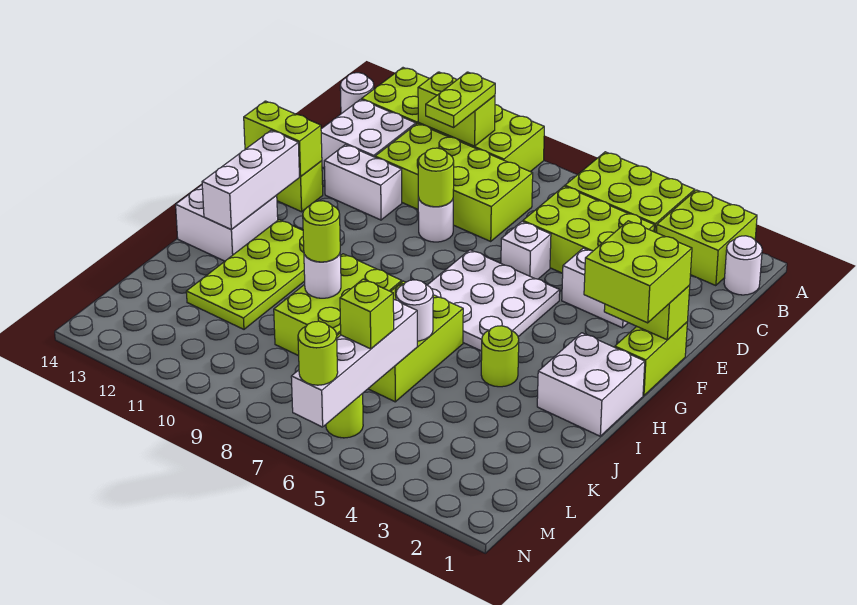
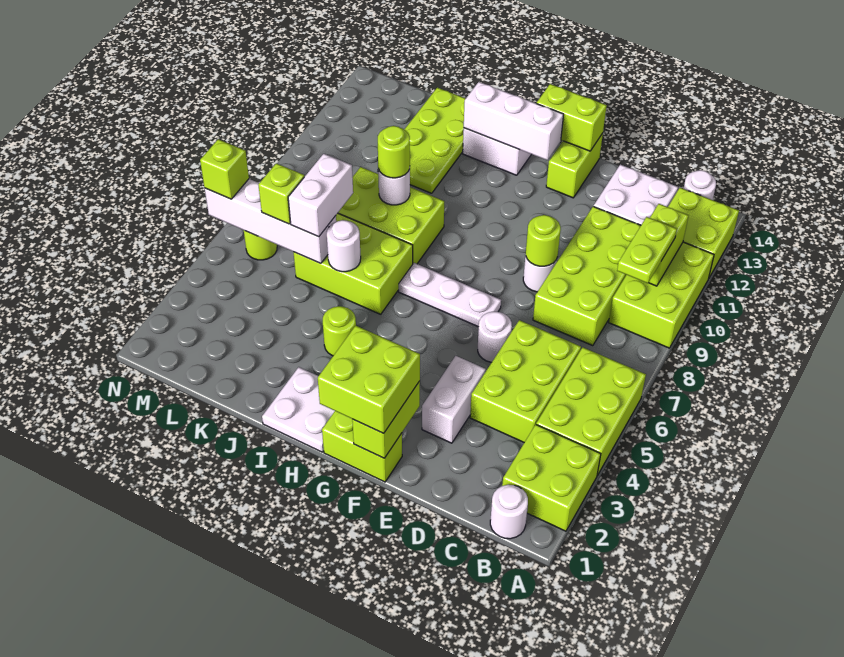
lime 1x2 plate [426,72,495,127] -> lime 1x2 plate turned to [617,217,677,283]
white 1x1 brick [501,222,551,279] -> white 1x1 round brick [478,312,512,362]
white 1x2 brick [324,145,402,220] -> white 1x2 brick moved to [288,154,353,237]
white 3x3 plate [428,250,560,351] -> white 1x3 plate [399,263,501,327]
lime 1x2 brick [244,101,322,177] -> lime 1x2 brick turned to [537,84,607,151]
white 2x2 brick [537,333,645,436] -> white 2x2 plate [262,367,335,452]
lime 2x4 plate [186,220,305,329] -> lime 2x4 plate turned to [404,88,466,193]
lime 1x1 round brick [298,321,338,385] -> lime 1x1 brick [200,139,249,199]

